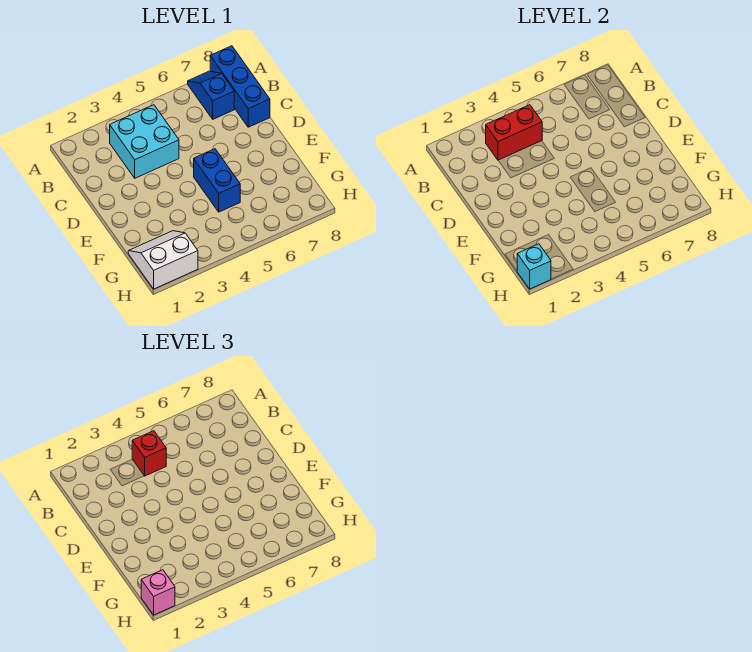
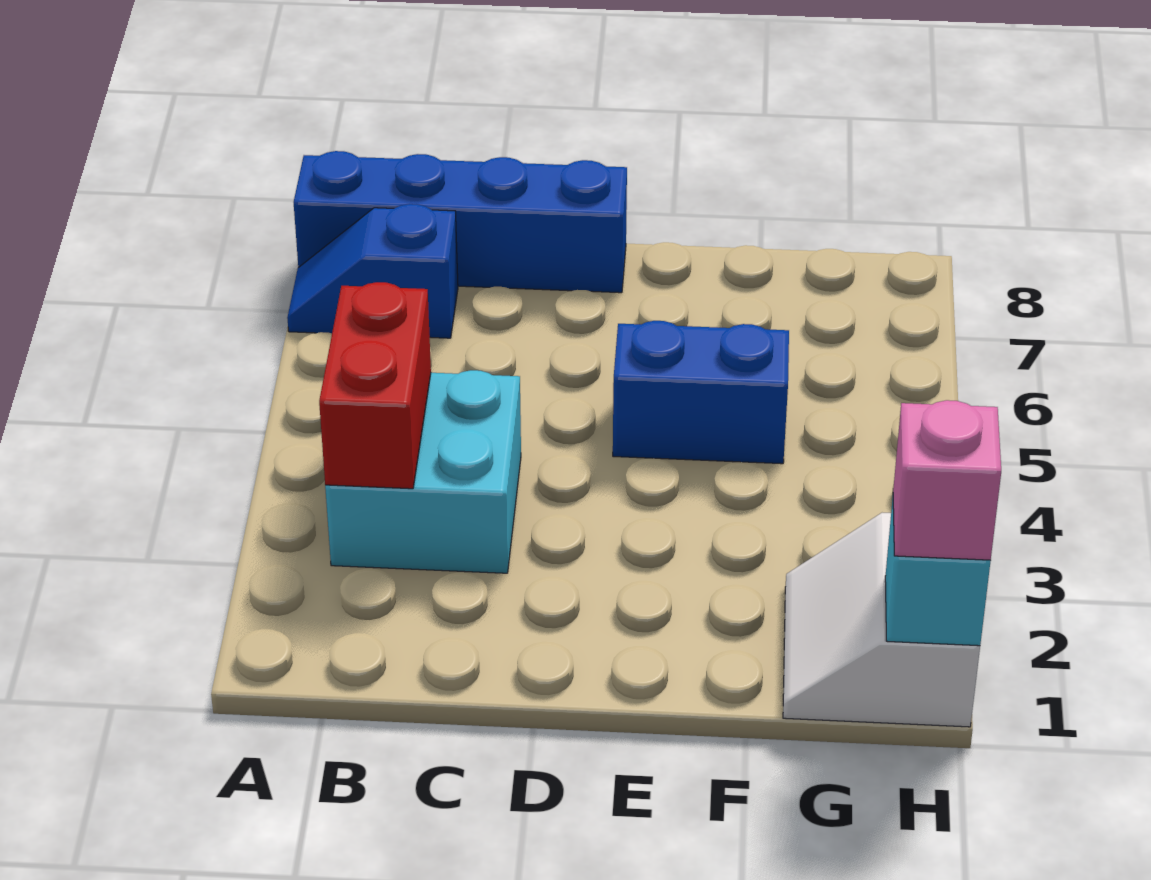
blue 1x3 brick [210,46,270,127] -> blue 1x4 brick [294,151,627,293]
red 1x1 brick [132,431,166,476] -> none

